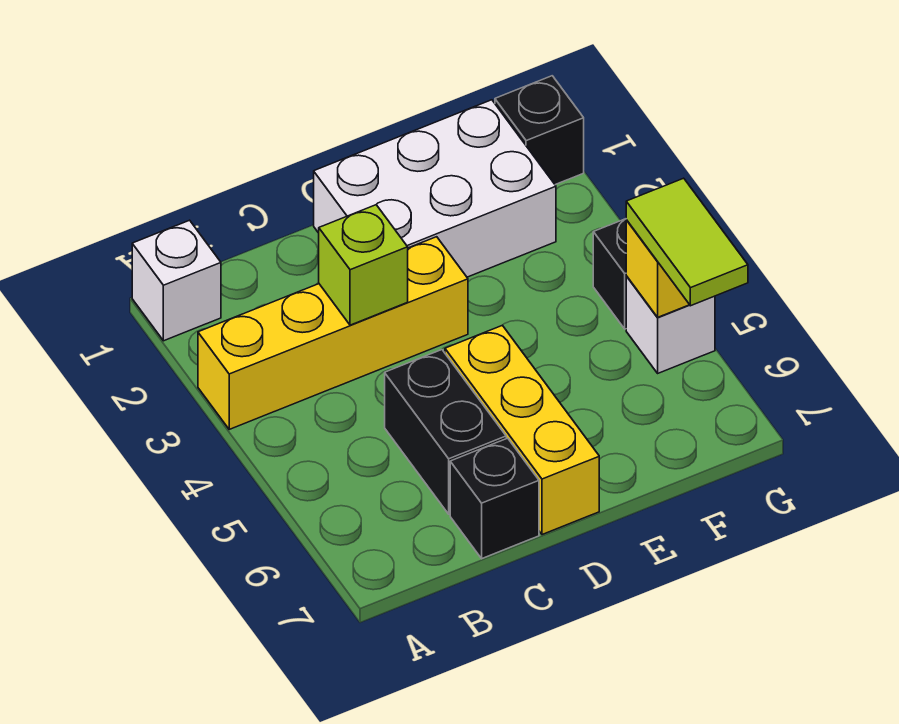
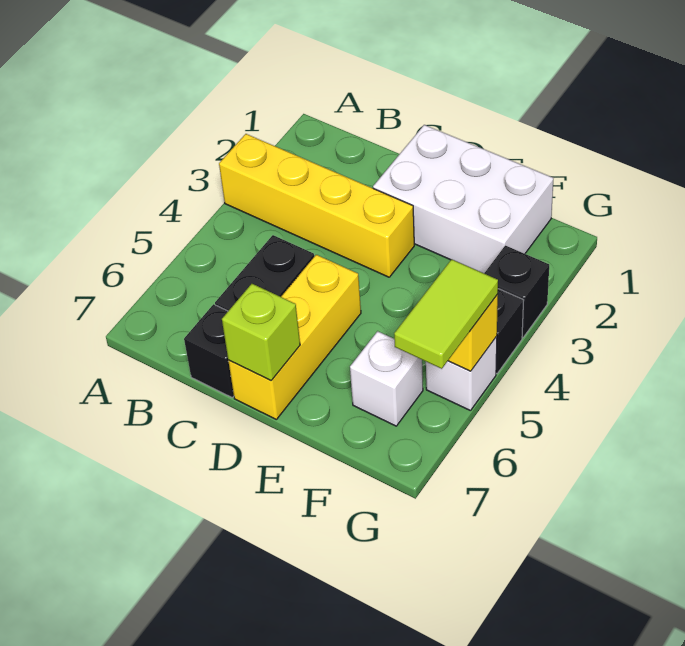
white 1x1 brick [132,220,221,341] -> white 1x1 brick moved to [350,331,423,426]
lime 1x1 brick [319,205,408,325] -> lime 1x1 brick moved to [222,284,300,381]
black 1x1 brick [495,76,584,185] -> black 1x1 brick moved to [484,246,549,337]

